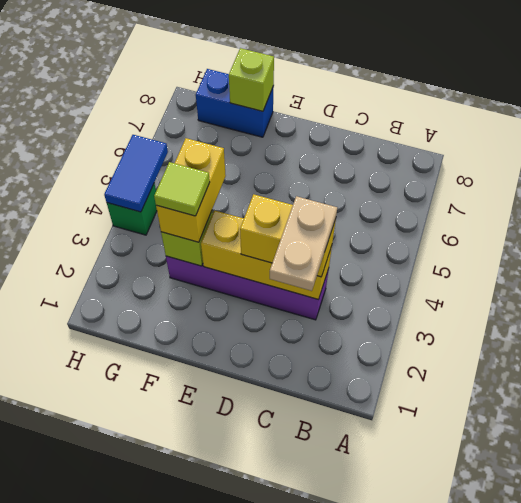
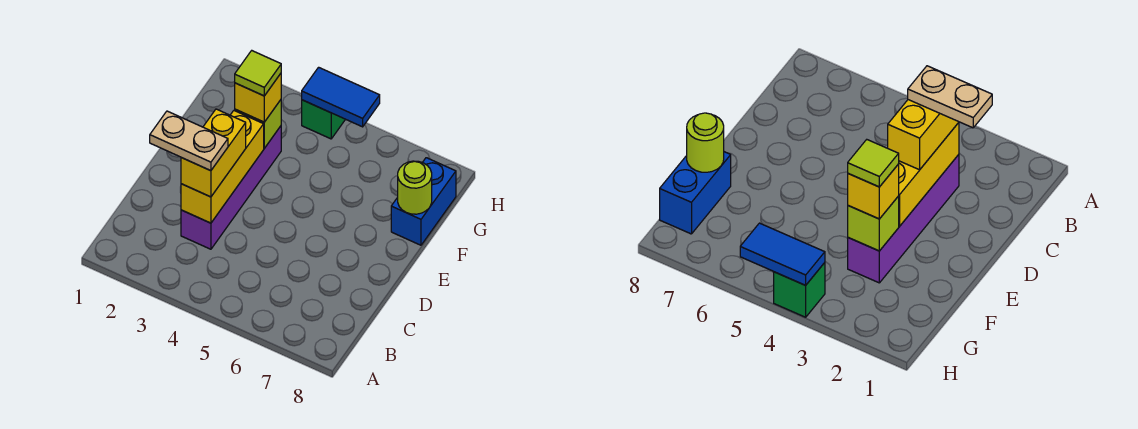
yellow 1x2 brick [156,138,226,242] -> yellow 1x1 brick [235,74,281,122]
lime 1x1 brick [229,48,274,111] -> lime 1x1 round brick [398,161,432,214]

